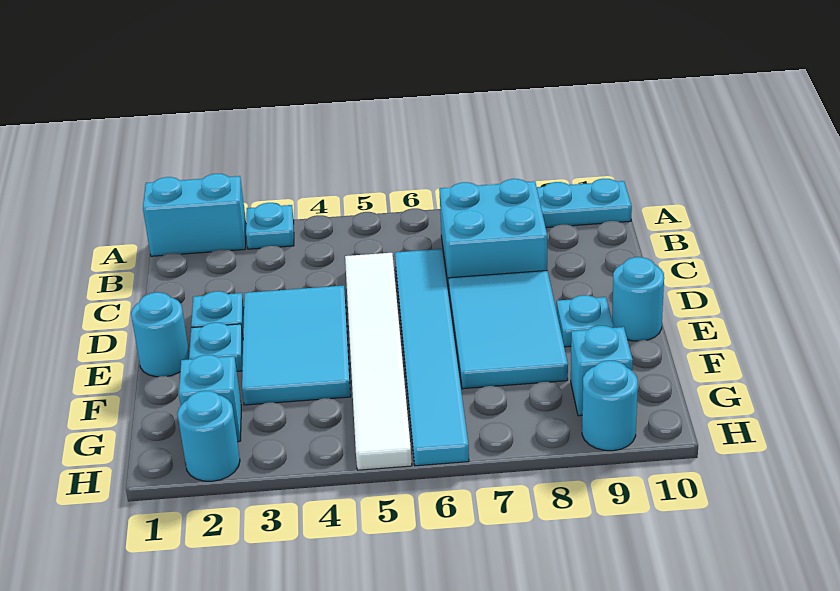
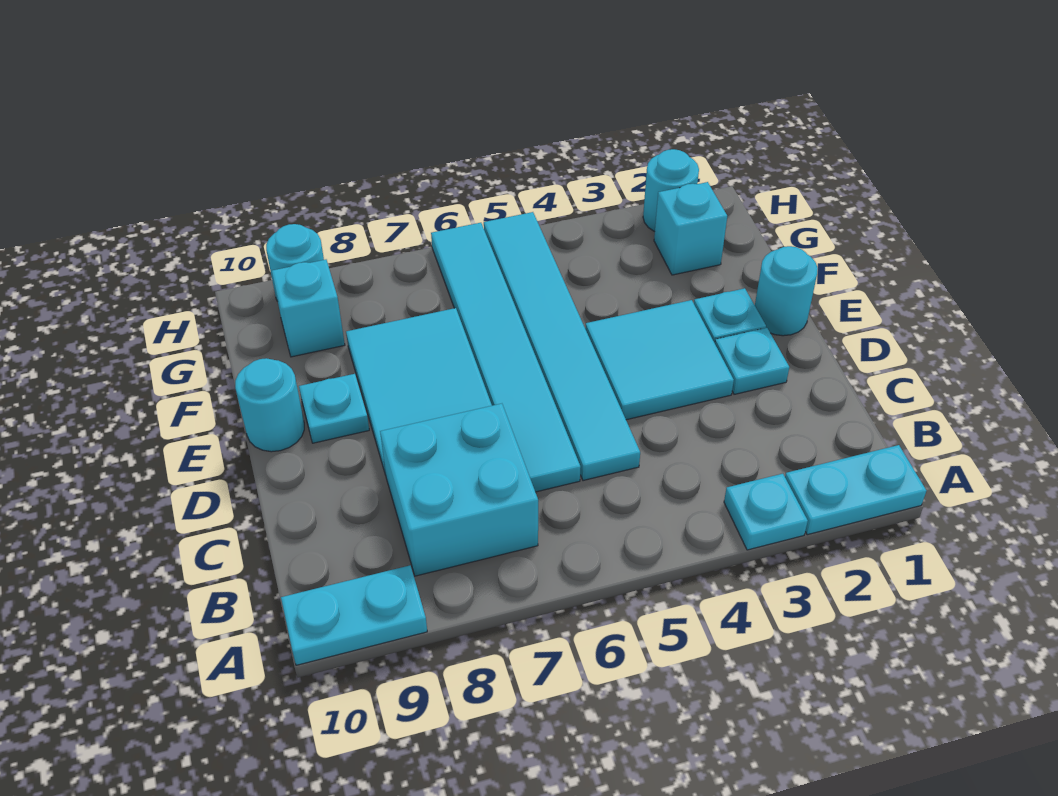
cyan 1x2 brick [143,174,246,256] -> cyan 1x2 plate [785,445,926,535]
white 1x6 tile [345,253,412,470] -> cyan 1x6 tile [484,212,640,481]
cyan 2x3 tile [242,285,351,405] -> cyan 2x2 tile [585,300,734,420]

